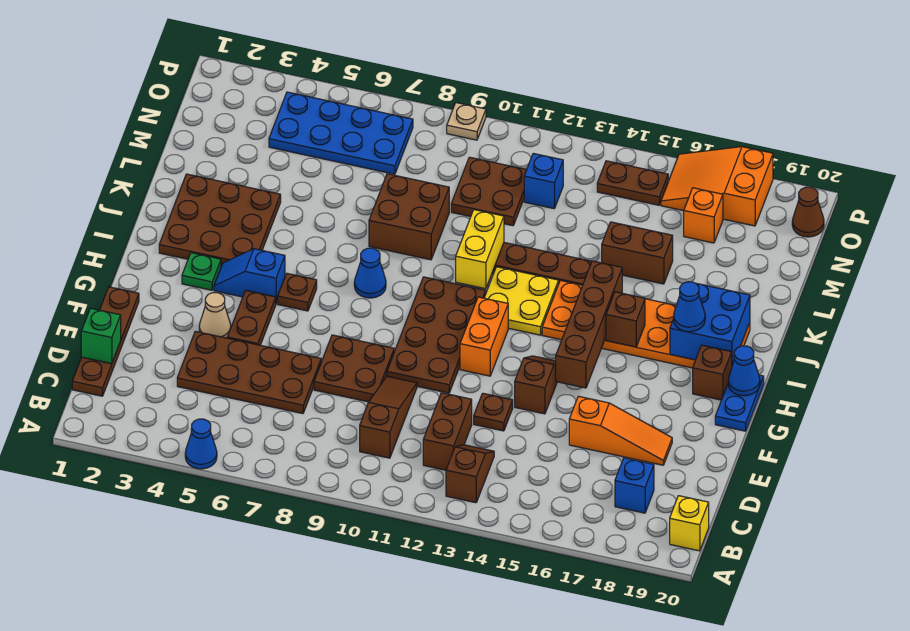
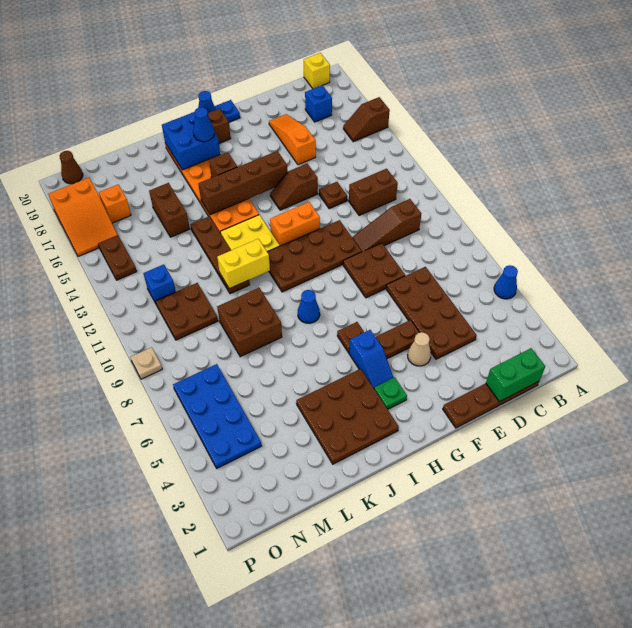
brown 1x2 slope [446,445,494,503] -> brown 1x2 slope moved to [343,97,390,142]
green 1x1 brick [81,308,121,364] -> green 1x2 brick [486,348,545,402]

